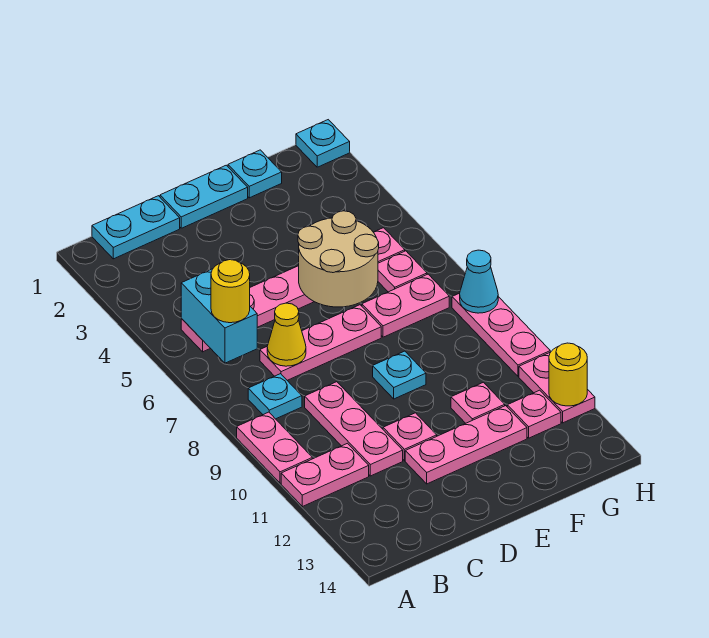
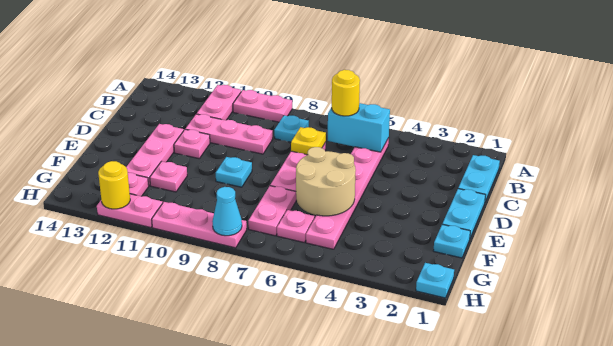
yellow 1x1 cone [267,303,306,366] -> yellow 1x1 plate [291,127,326,155]

